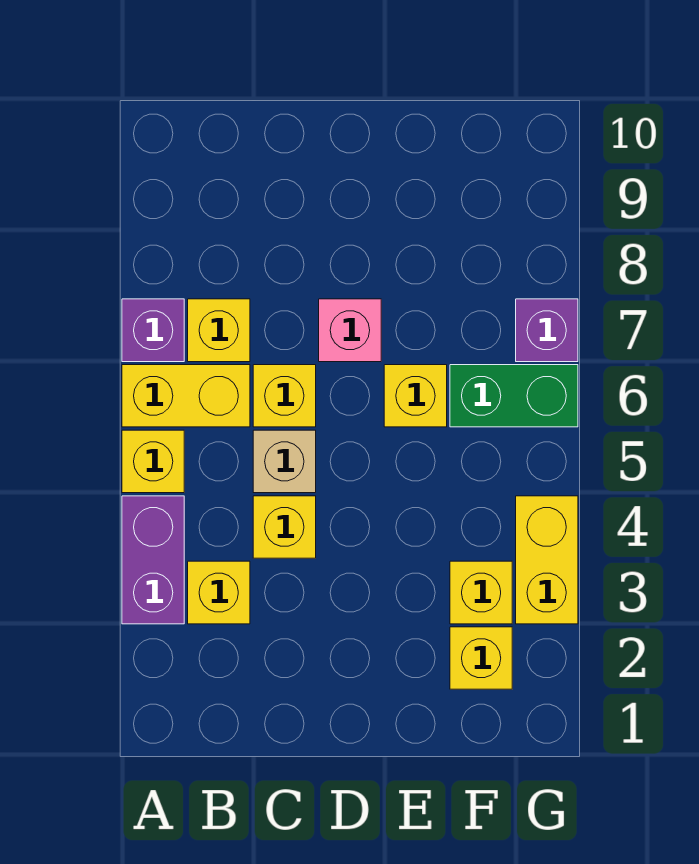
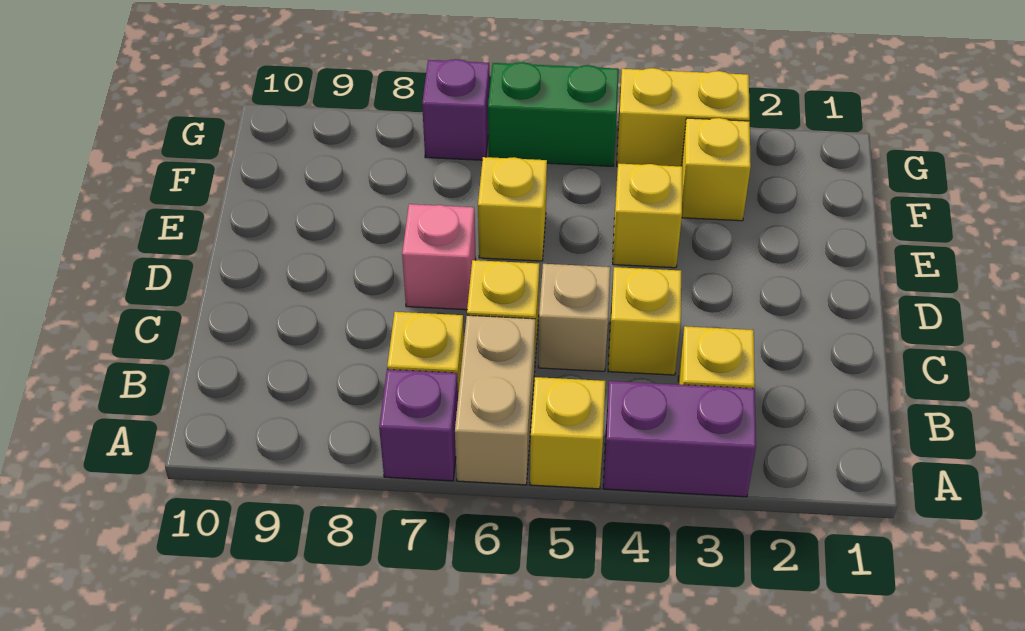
yellow 1x2 brick [122,365,250,427] -> tan 1x2 brick [455,315,535,485]
yellow 1x1 brick [450,627,512,689] -> yellow 1x1 brick moved to [613,164,683,268]
green 1x2 brick [450,365,578,427] -> green 1x2 brick turned to [488,62,619,166]

